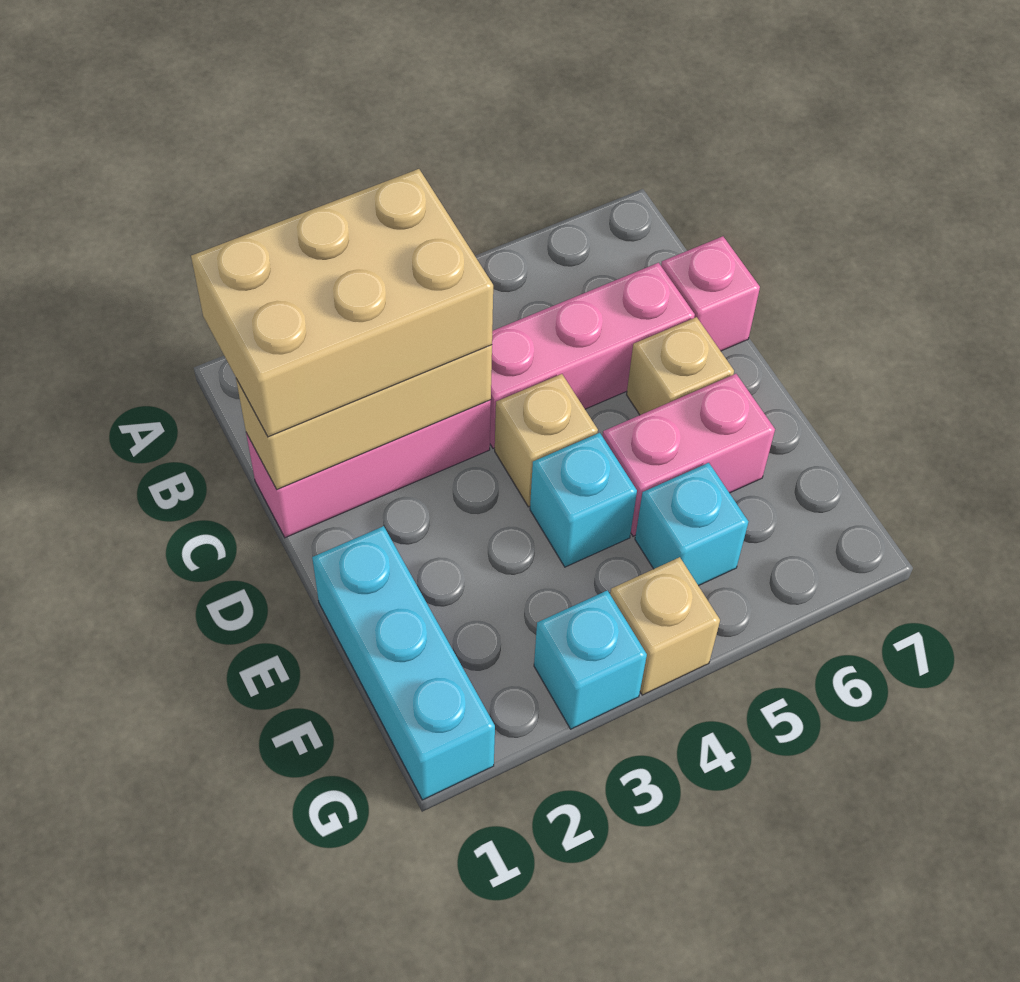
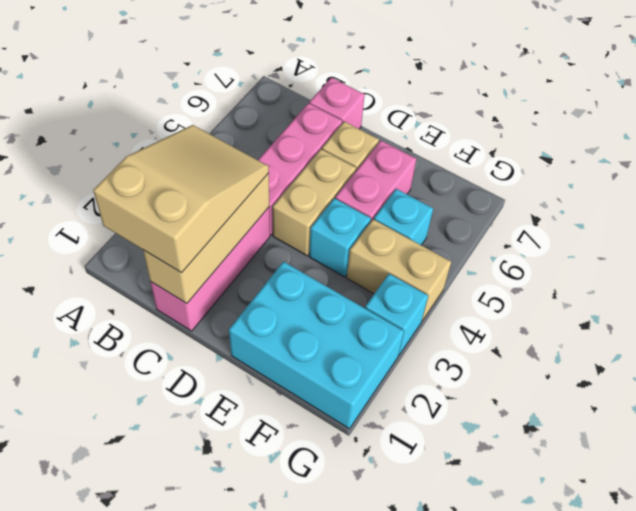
tan 2x3 brick [191,169,493,437] -> tan 2x3 slope [93,125,269,273]
tan 1x1 brick [495,374,598,507] -> tan 1x2 brick [272,149,356,256]
cyan 1x3 brick [312,526,495,800] -> cyan 2x3 brick [229,262,404,429]
tan 1x1 brick [610,557,720,695] -> tan 1x2 brick [347,219,451,321]

